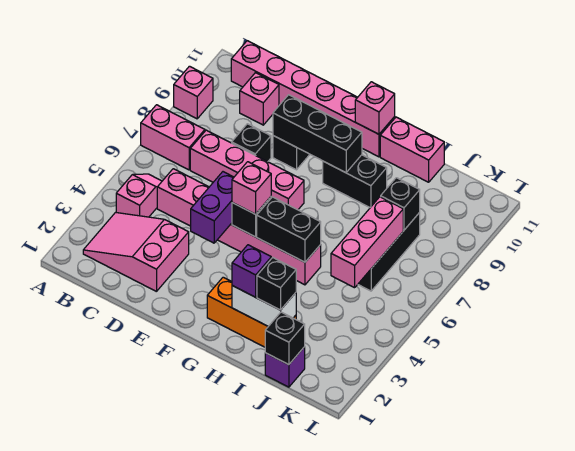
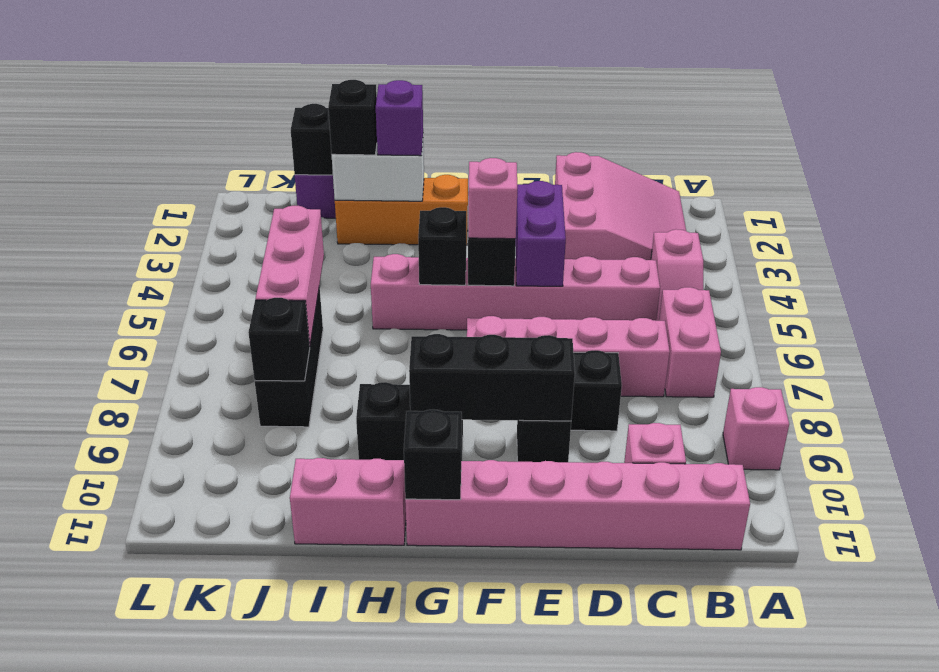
pink 1x2 brick [141,105,205,170] -> pink 1x2 brick turned to [659,287,721,397]
pink 2x3 slope [83,212,189,292] -> pink 3x3 slope [555,152,686,260]
black 1x2 brick [257,197,321,262] -> black 1x1 brick [418,207,466,285]
pink 1x1 brick [355,82,395,134] -> black 1x1 brick [404,410,462,500]

